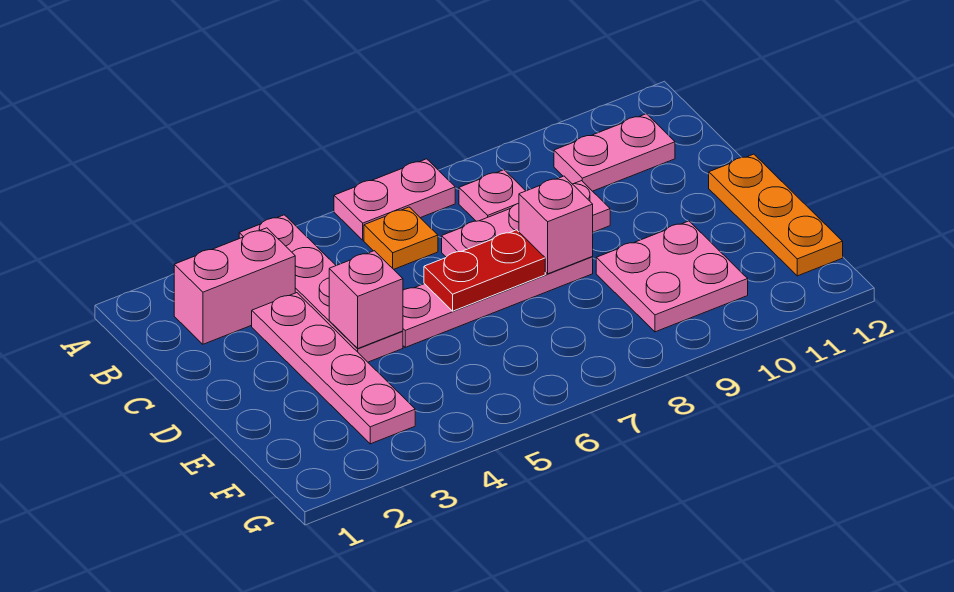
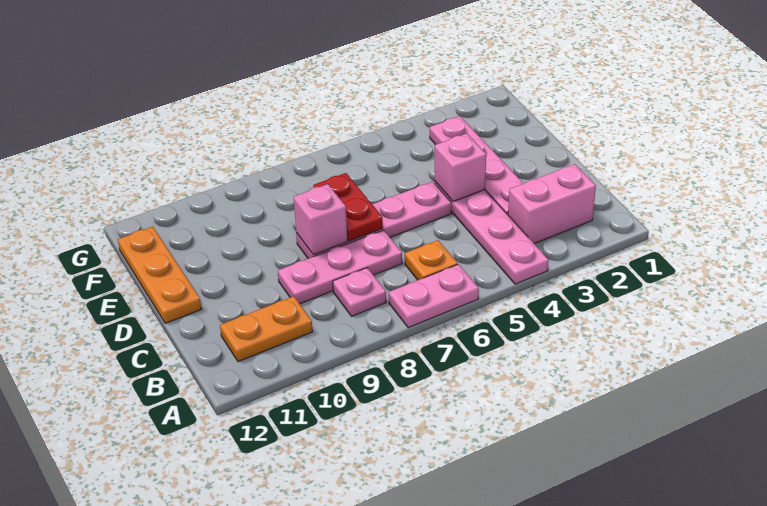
pink 1x2 plate [554,114,675,191] -> orange 1x2 plate [220,296,313,362]
red 1x2 plate [424,230,545,311] -> red 1x2 plate turned to [313,173,383,241]
pink 2x2 plate [596,221,748,332] -> none

